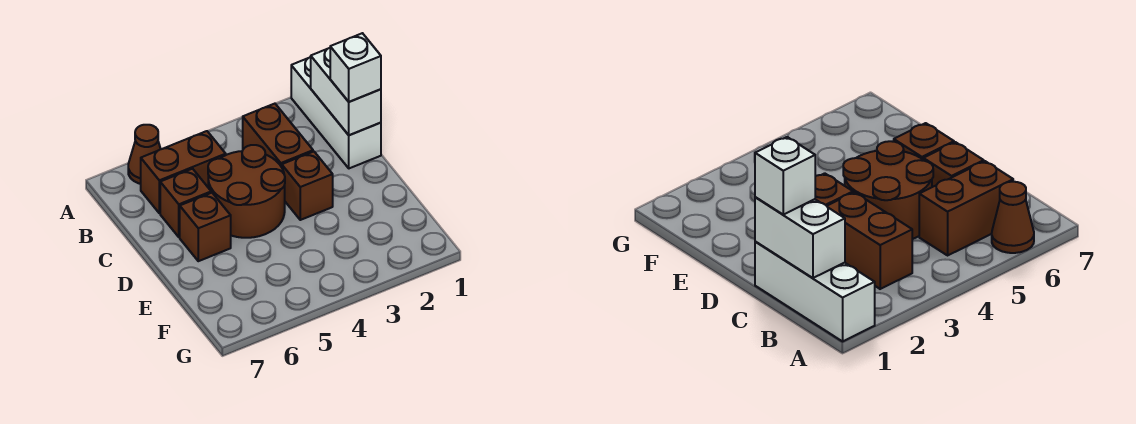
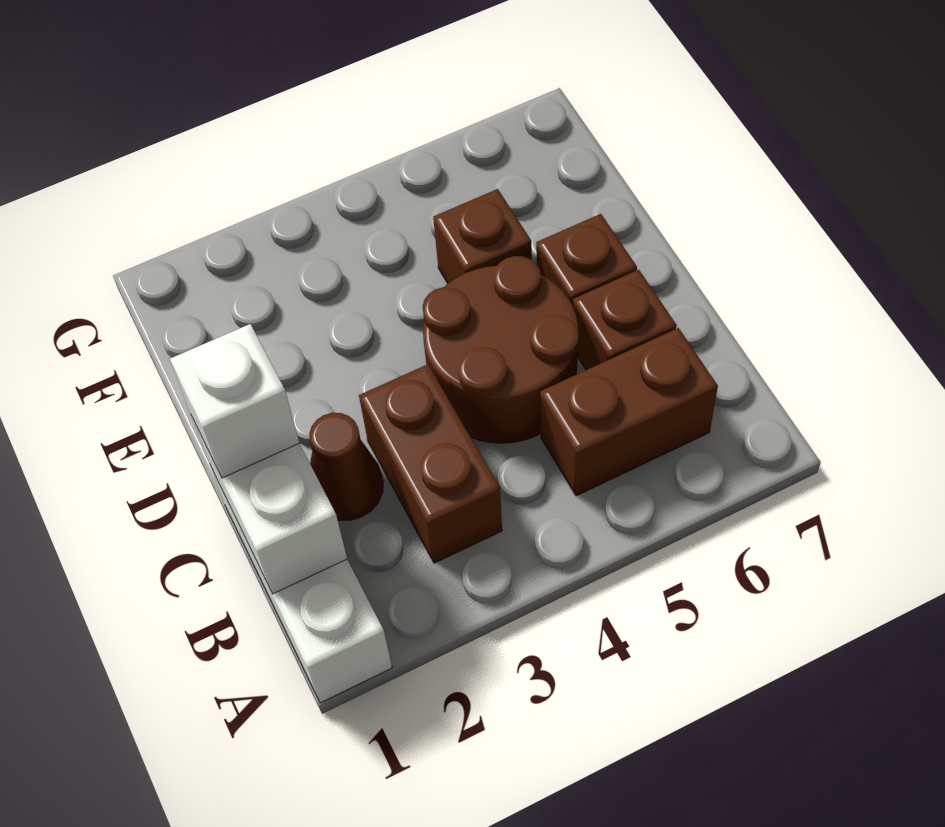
brown 1x1 cone [128,125,161,184] -> brown 1x1 cone moved to [309,413,383,521]
brown 1x1 brick [282,152,333,220] -> brown 1x1 brick moved to [433,189,532,283]

